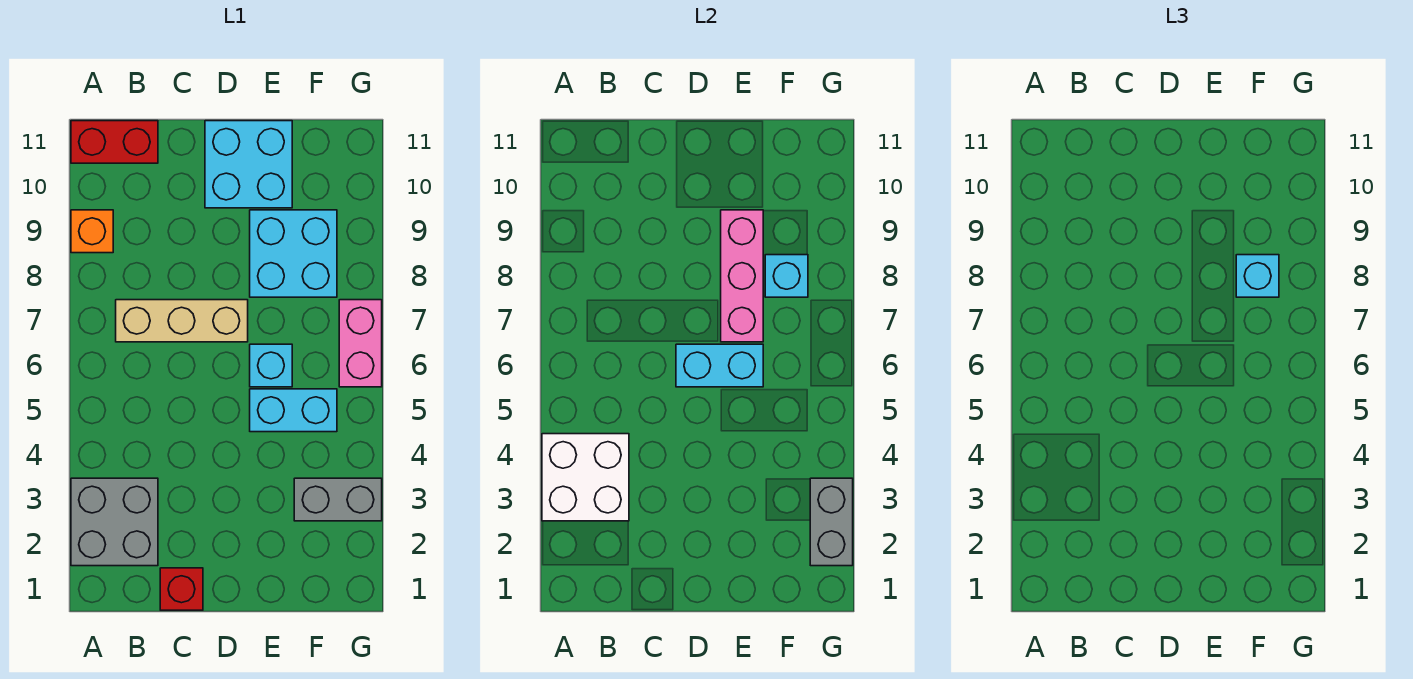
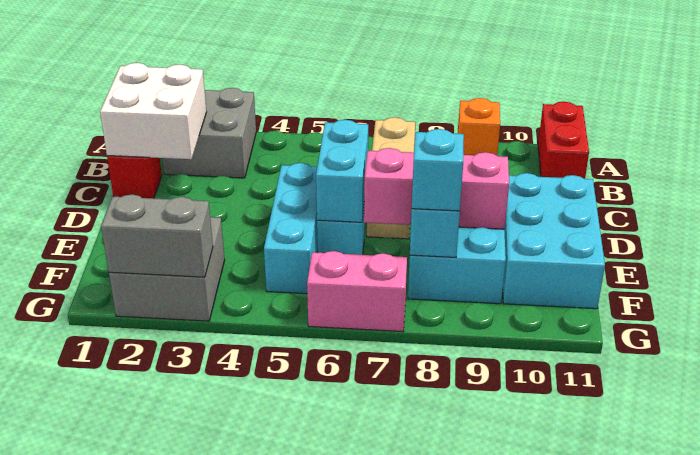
white 2x2 brick [542,434,629,521] -> white 2x2 brick moved to [100,63,206,159]
cyan 2x2 brick [205,121,292,208] -> cyan 2x3 brick [503,173,605,309]
cyan 1x2 brick [250,389,337,432] -> cyan 1x3 brick [264,163,318,294]
grey 1x2 brick [294,478,382,521] -> grey 2x2 brick [109,217,225,321]

